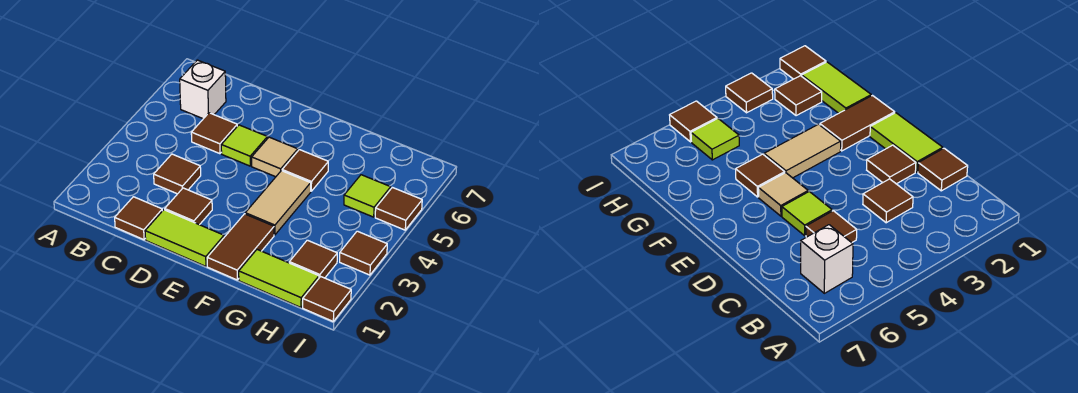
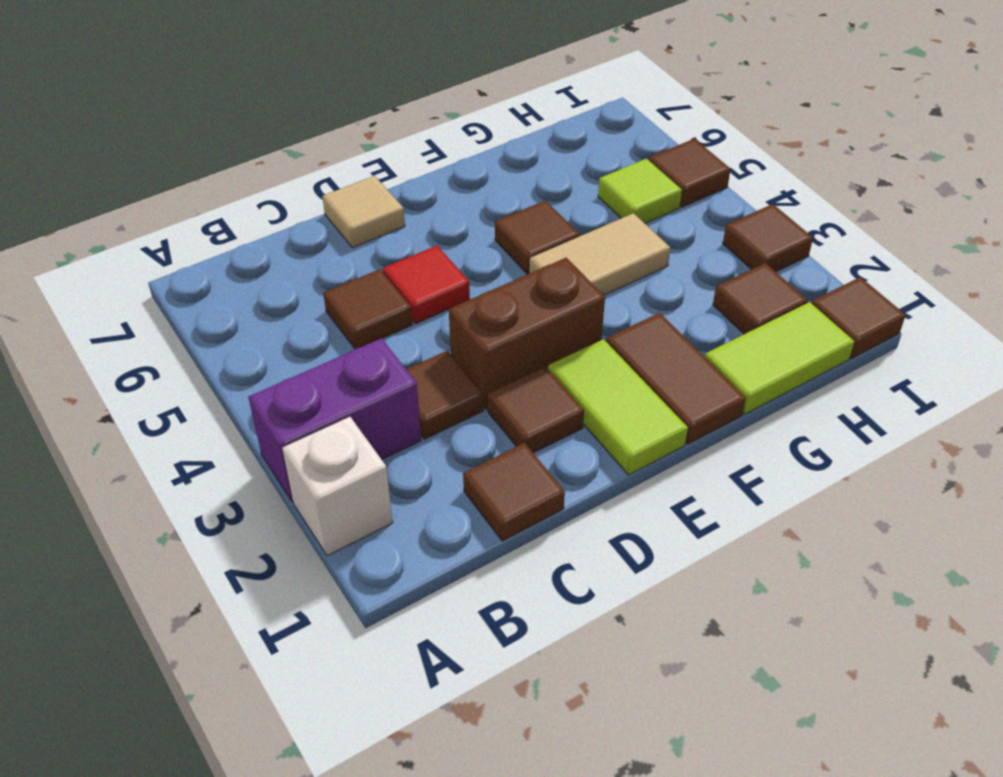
none -> purple 1x2 brick [248,338,421,502]
white 1x1 brick [180,60,226,119] -> white 1x1 brick moved to [282,417,393,556]
lime 1x2 tile [145,210,224,266] -> lime 1x2 tile turned to [548,339,688,475]
none -> brown 1x2 brick [449,258,605,410]
lime 1x1 tile [221,125,267,166] -> red 1x1 tile [383,246,470,324]
tan 1x1 tile [252,137,298,177] -> tan 1x1 tile moved to [322,176,405,248]
tan 1x2 tile [245,171,311,235] -> tan 1x2 tile turned to [530,213,670,295]

